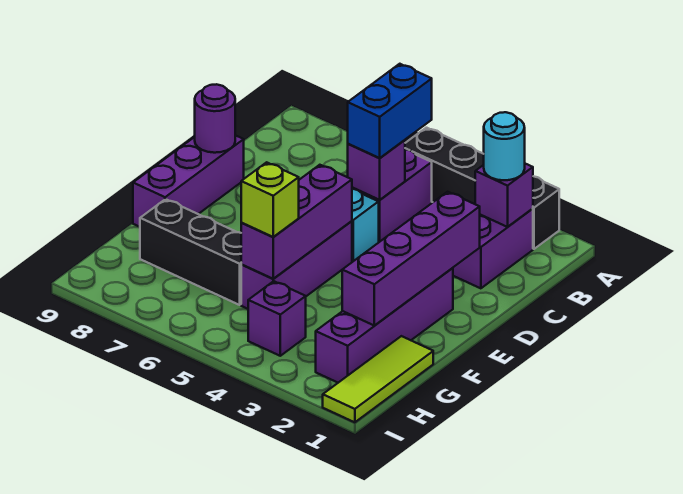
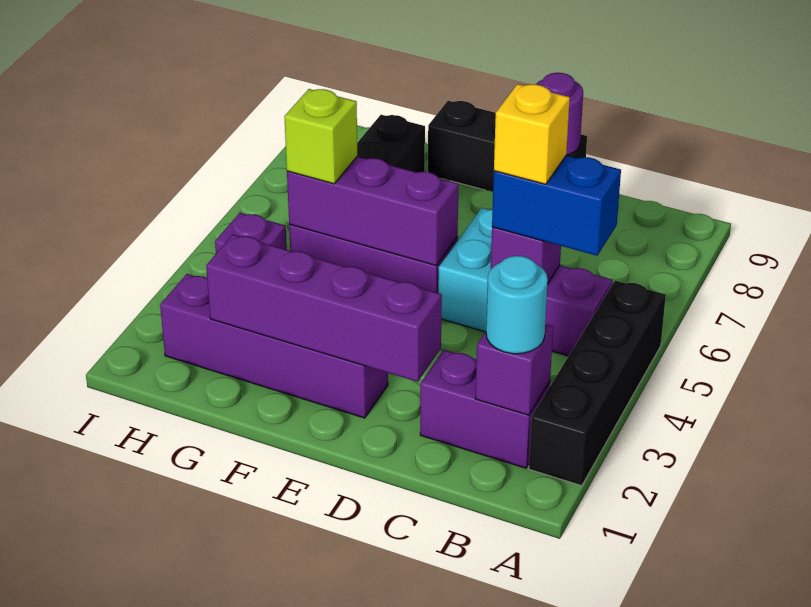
none -> yellow 1x1 brick [494,84,570,184]
purple 1x3 brick [133,135,244,227] -> black 1x3 brick [428,101,587,191]
lime 1x3 tile [323,336,433,422] -> none

